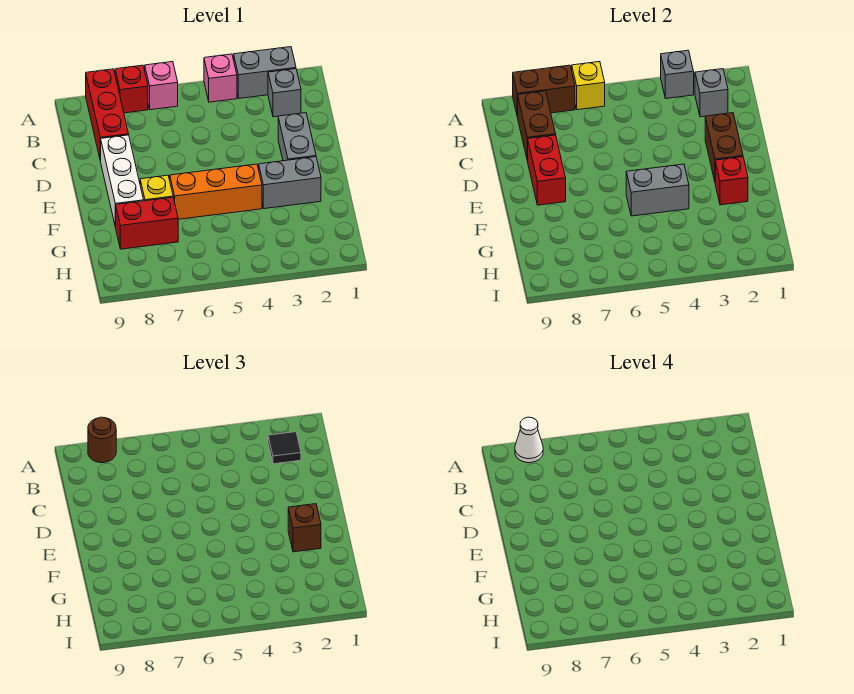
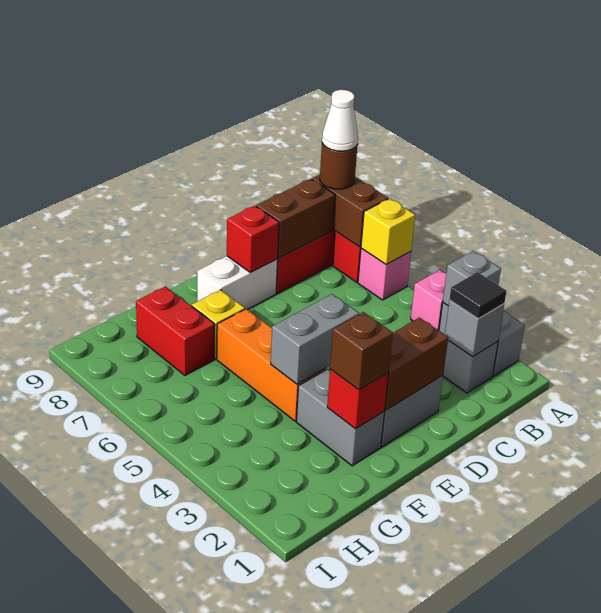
white 1x3 brick [101,135,144,227] -> white 1x2 brick [197,256,278,310]
red 1x2 brick [528,135,566,205] -> red 1x1 brick [227,206,279,273]
grey 1x2 brick [626,164,689,216] -> grey 1x2 brick turned to [271,294,359,384]

